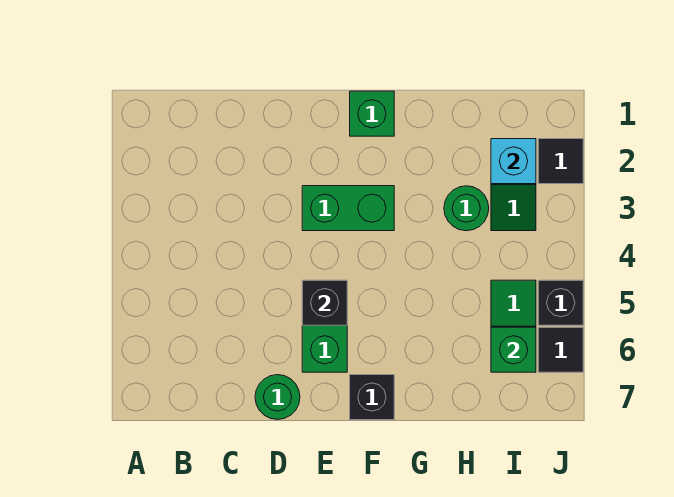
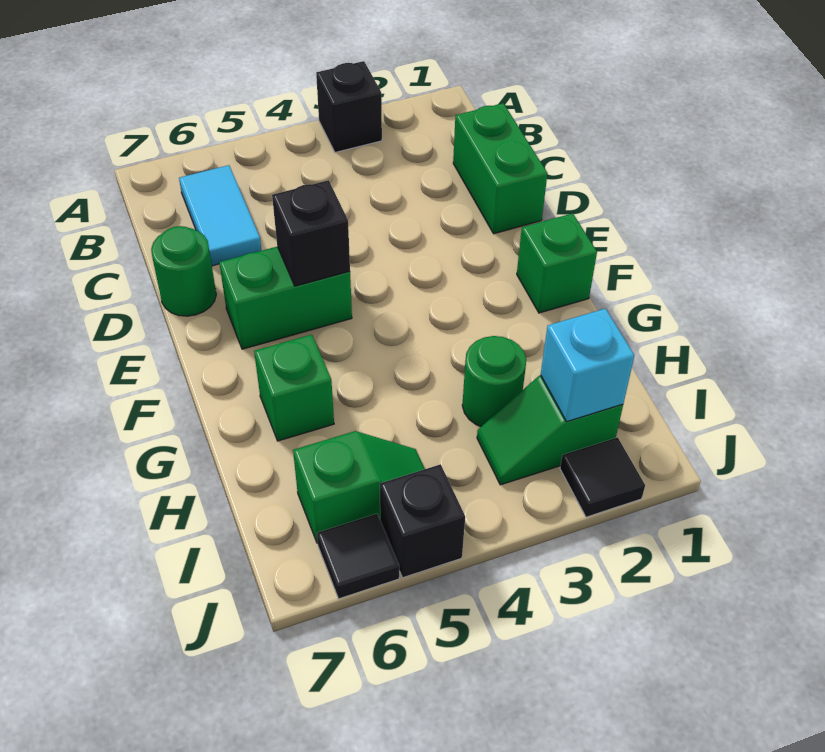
none -> cyan 1x2 tile [179,165,262,266]
green 1x2 brick [302,186,394,231] -> green 1x2 brick moved to [453,103,547,234]
black 1x1 brick [350,375,394,420] -> black 1x1 brick moved to [316,61,382,152]
green 1x1 brick [491,327,536,372] -> green 1x1 brick moved to [254,335,334,441]

